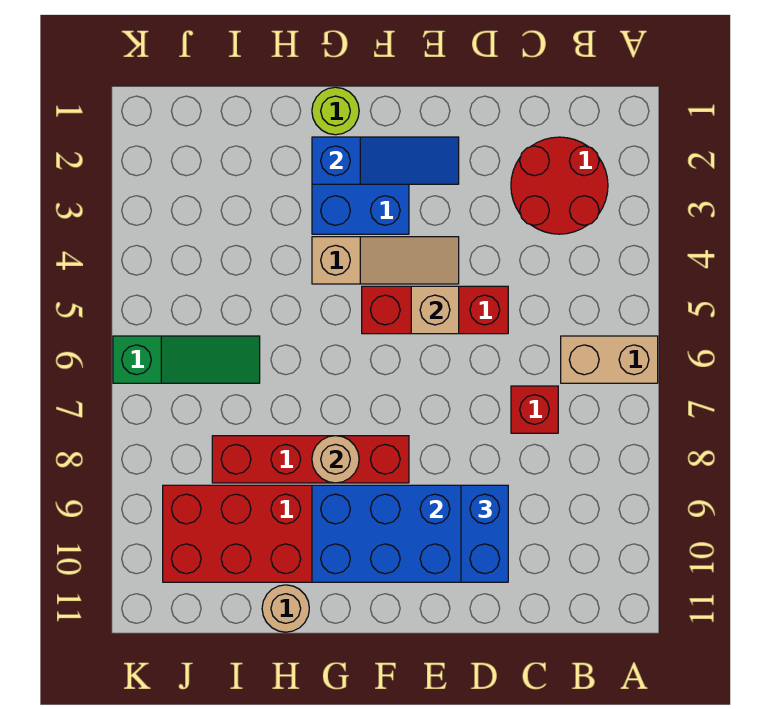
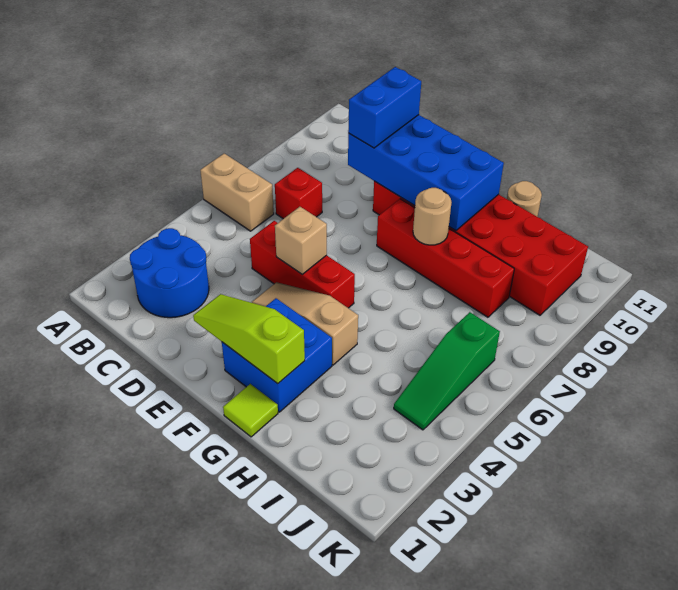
red 2x2 round brick [511,137,608,234] -> blue 2x2 round brick [130,228,209,318]
blue 1x3 slope [312,137,459,184] -> lime 1x3 slope [193,294,305,383]
lime 1x1 round brick [312,87,359,135] -> lime 1x1 tile [223,384,278,437]
green 1x3 slope [113,336,260,383] -> green 1x3 slope turned to [394,312,500,430]

